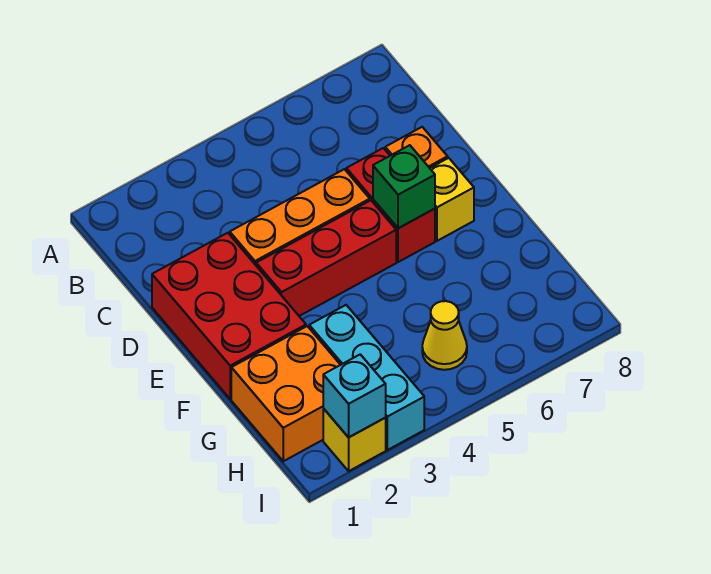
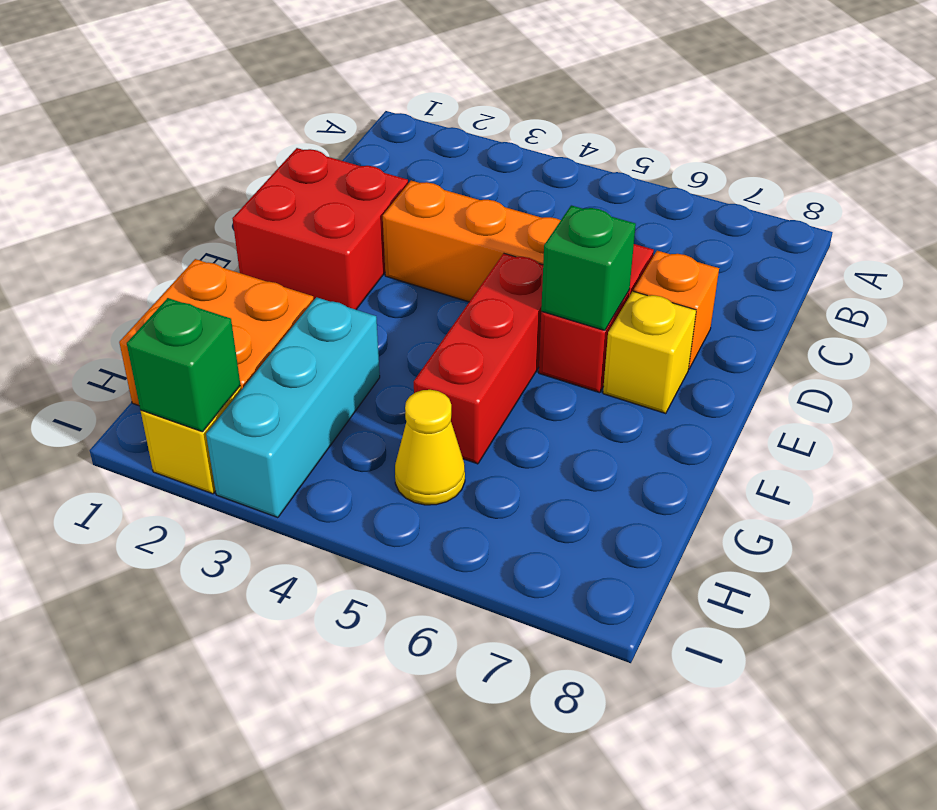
red 2x3 brick [152,233,306,399] -> red 2x2 brick [232,148,408,310]
red 1x3 brick [256,200,396,316] -> red 1x3 brick turned to [414,254,543,464]
cyan 1x1 brick [323,354,386,437] -> green 1x1 brick [127,298,240,432]

